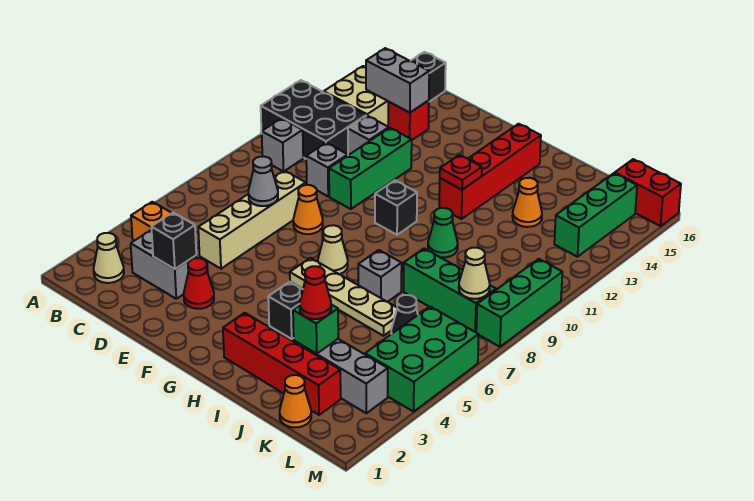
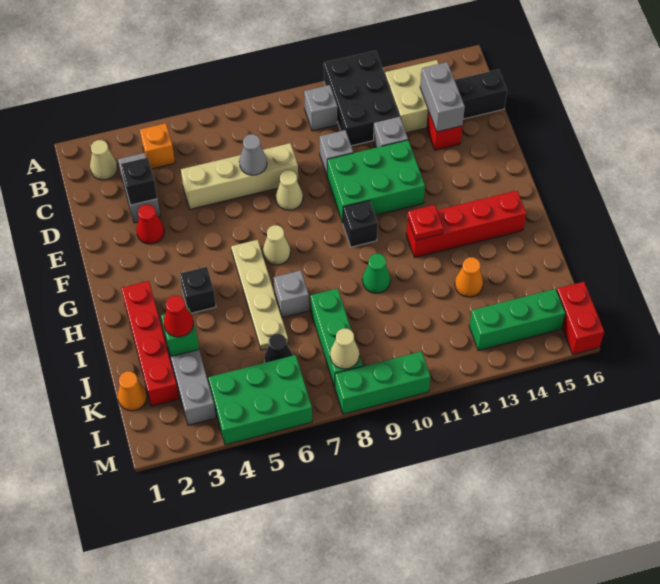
orange 1x1 cone [293,185,323,234] -> tan 1x1 cone [276,170,303,210]
green 1x3 brick [329,128,412,209] -> green 2x3 brick [327,140,425,223]

